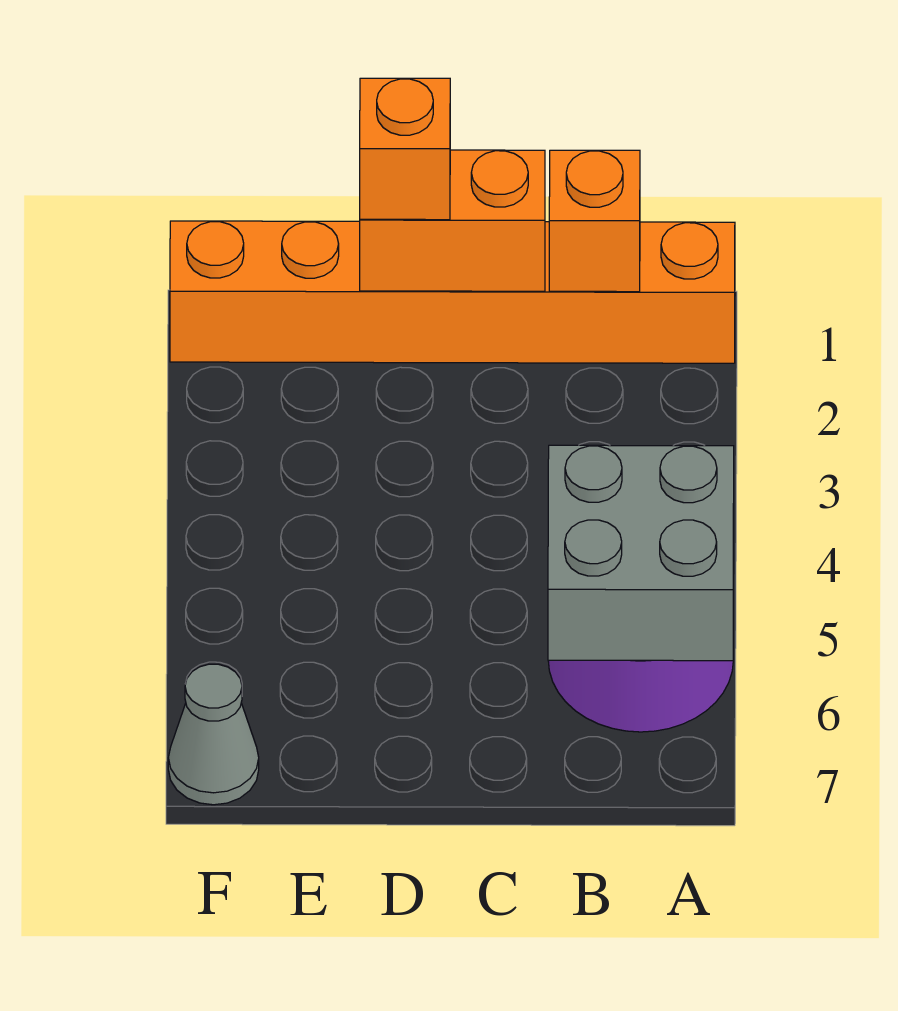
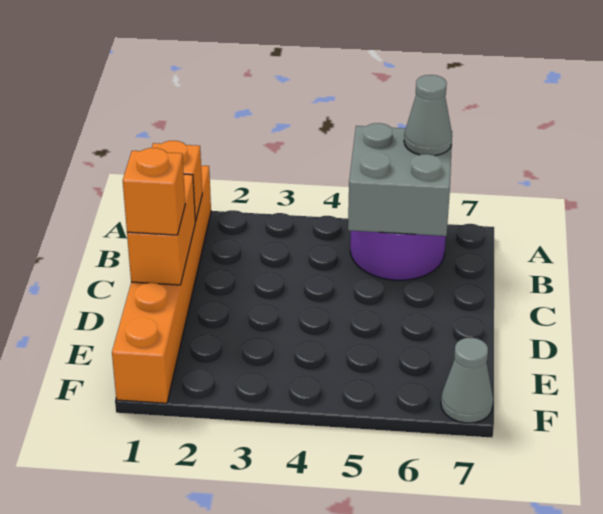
none -> grey 1x1 cone [404,75,452,156]

